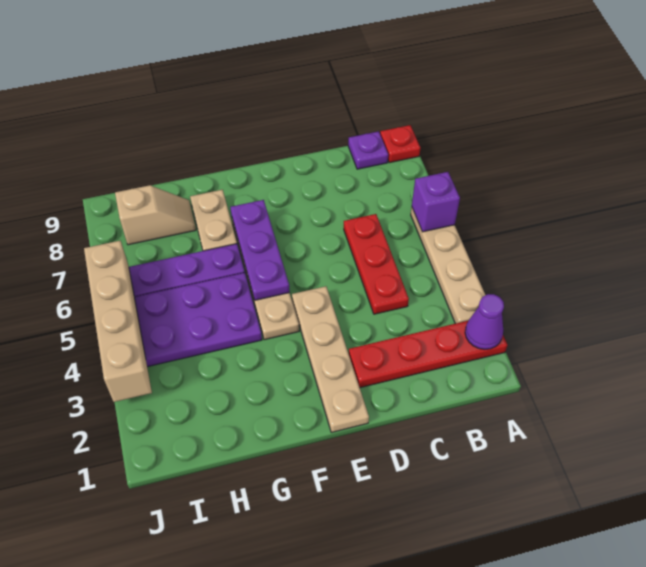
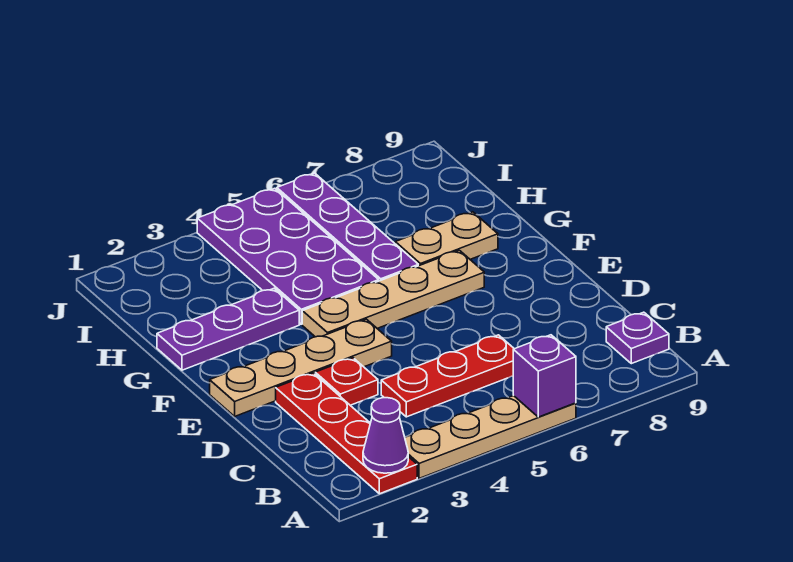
red 1x1 plate [380,125,420,163] -> red 1x1 plate moved to [315,358,378,405]
purple 1x3 plate [230,200,290,300] -> purple 1x3 plate moved to [157,288,299,370]
tan 1x2 slope [115,185,196,245] -> none
tan 1x4 brick [84,241,152,402] -> none

